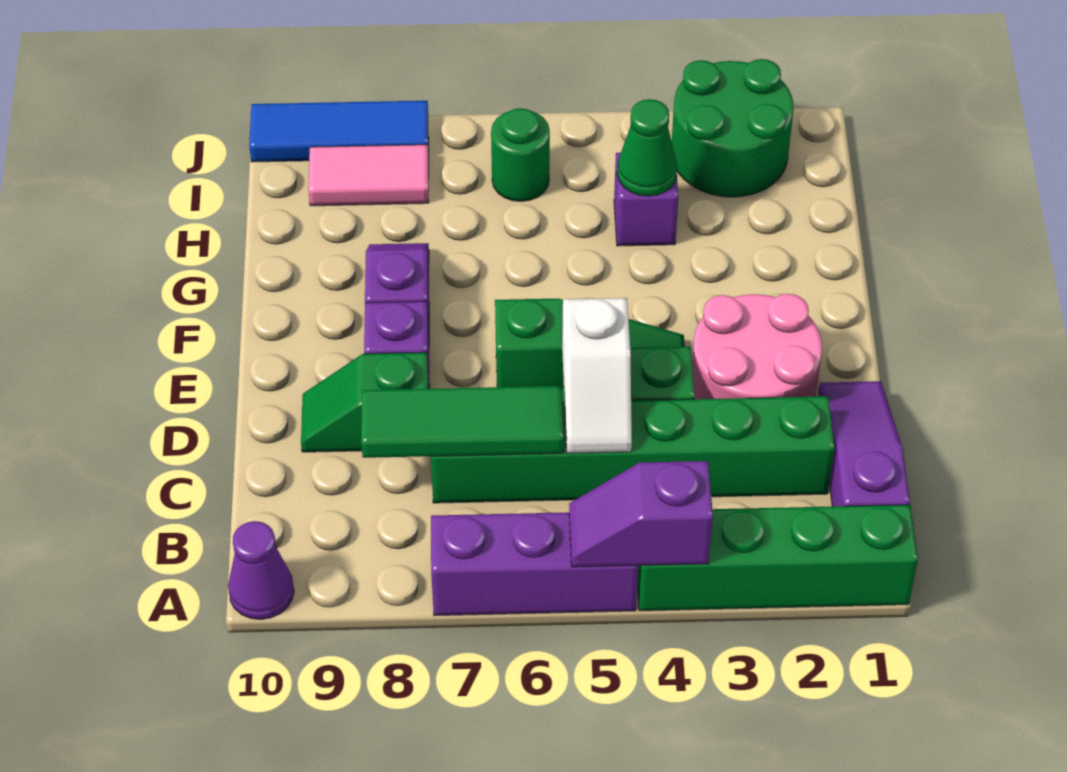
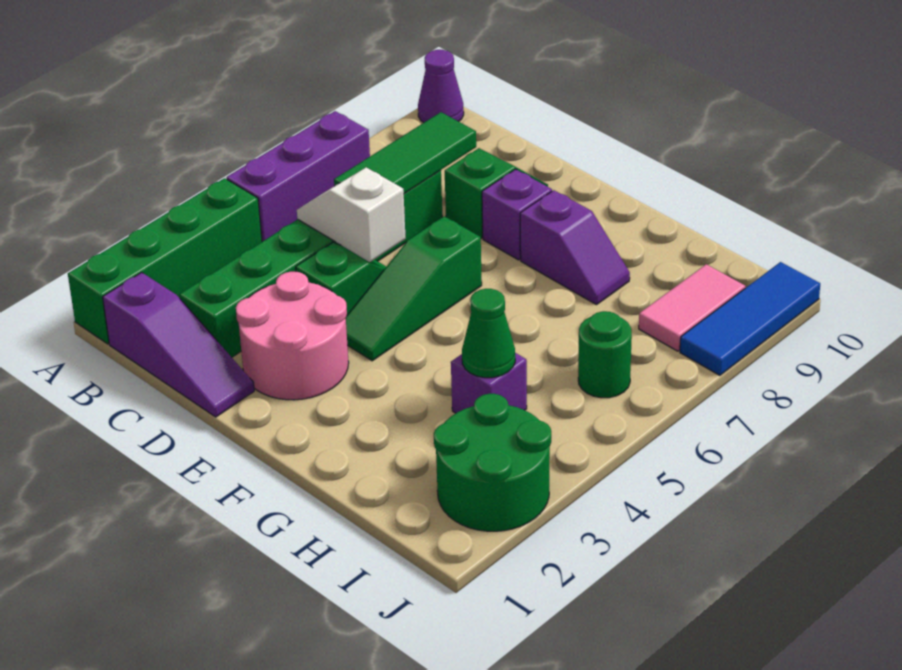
purple 1x2 slope [569,461,713,567] -> none

